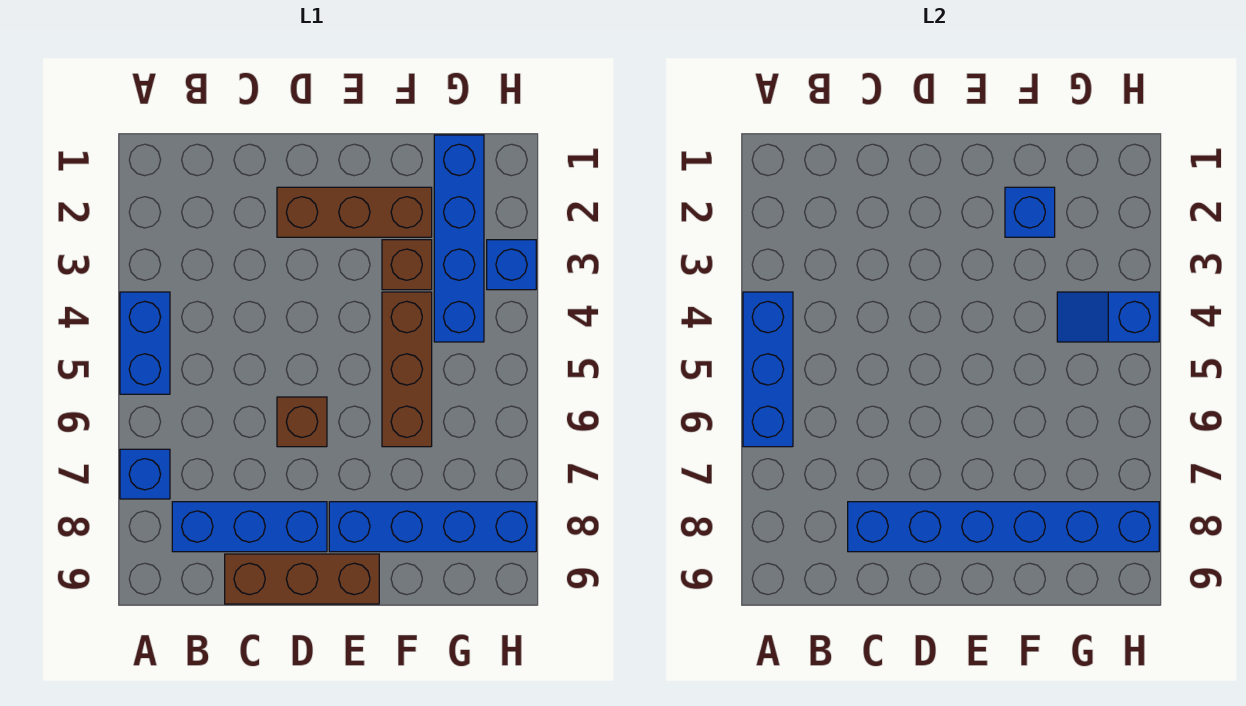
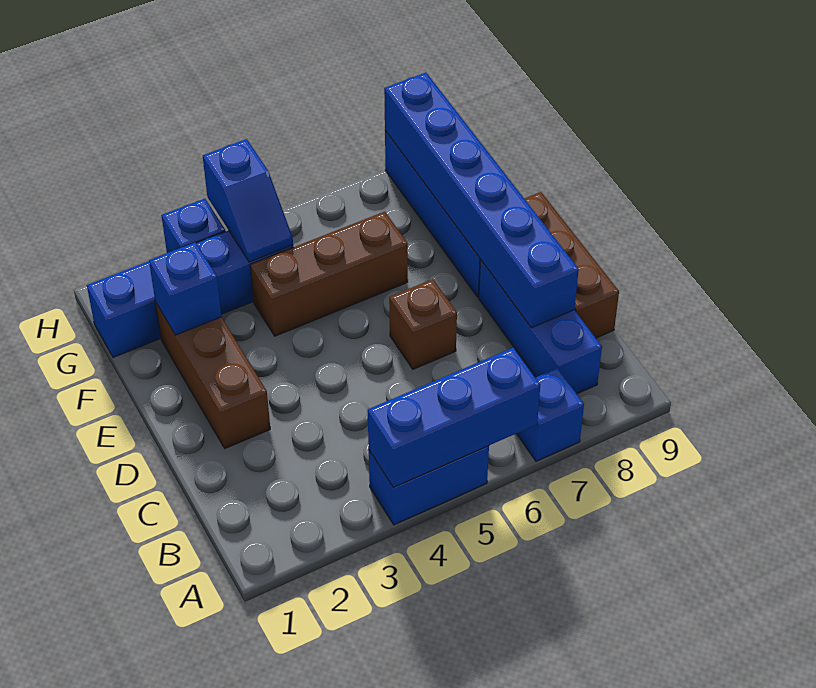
brown 1x1 brick [382,240,432,290] -> none

